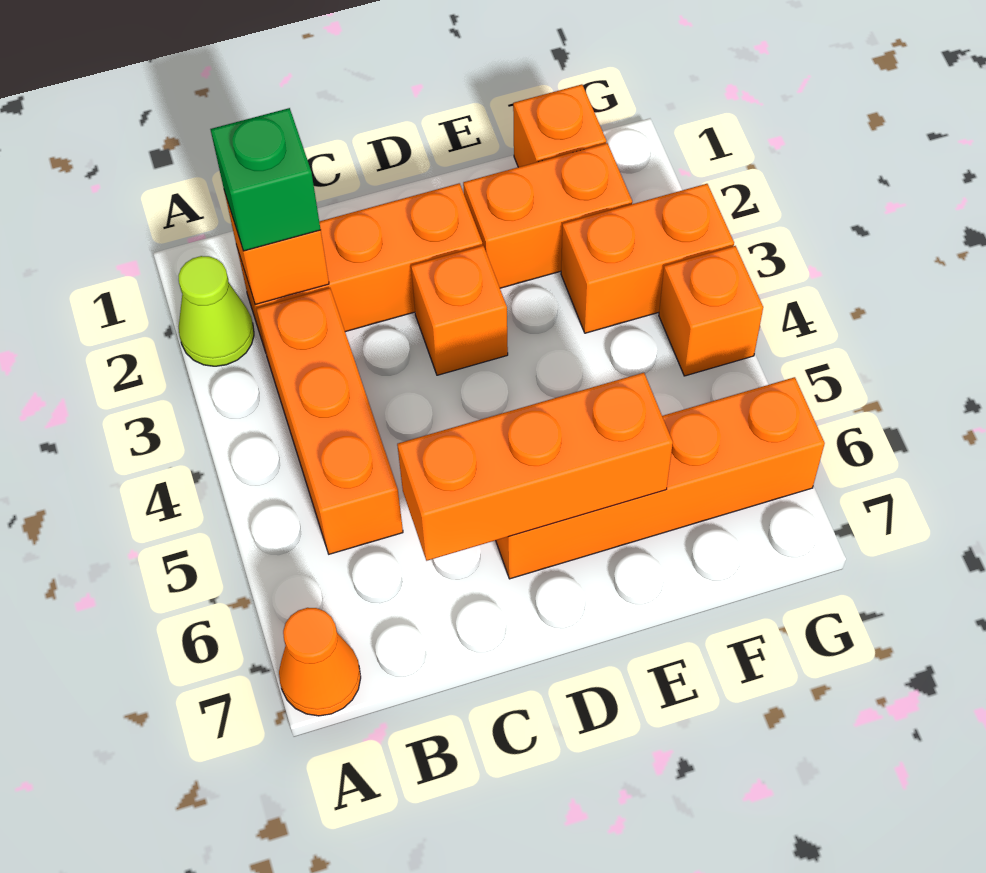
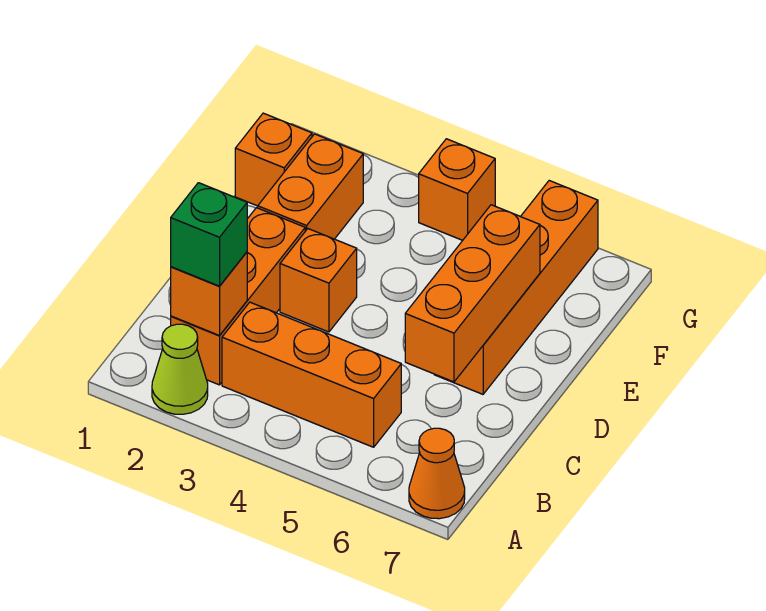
orange 1x2 brick [561,184,734,333] -> none

